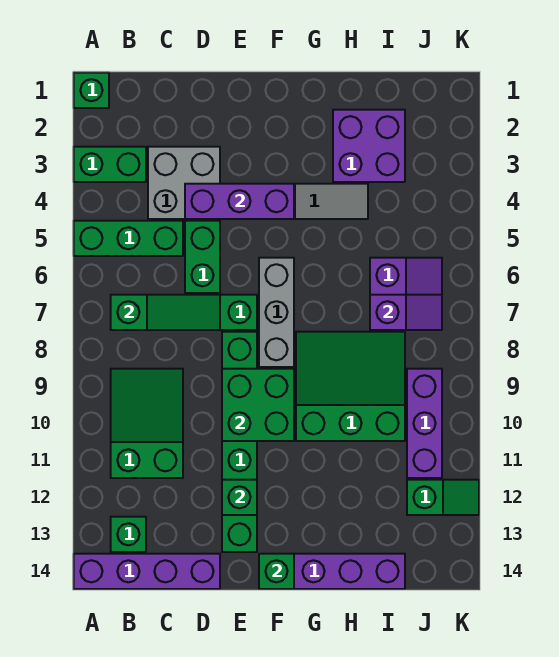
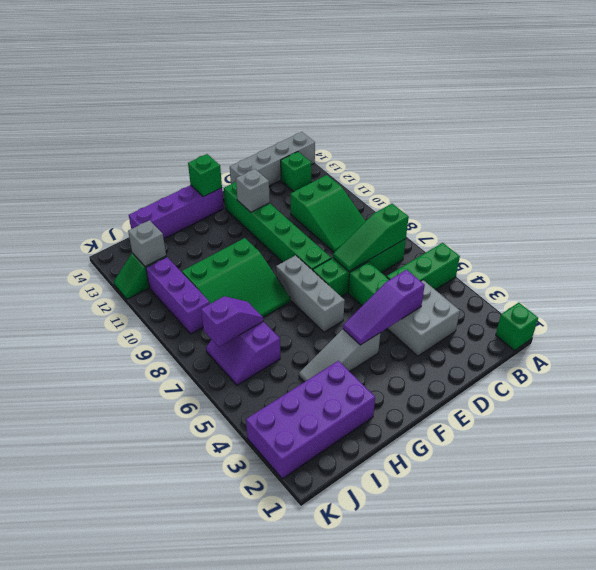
green 1x2 brick [74,147,146,182] -> none
purple 1x4 brick [74,554,220,589] -> grey 1x4 brick [230,132,315,186]
purple 1x3 brick [185,184,294,219] -> purple 1x3 slope [343,270,425,345]
green 2x2 brick [222,369,294,441] -> none
green 1x1 brick [222,480,257,515] -> grey 1x1 brick [236,169,270,212]
purple 2x2 brick [333,110,405,182] -> purple 2x4 brick [246,361,375,479]
purple 1x2 slope [370,295,442,330] -> purple 1x2 slope turned to [201,296,263,347]
none -> grey 1x1 brick [128,220,166,267]

